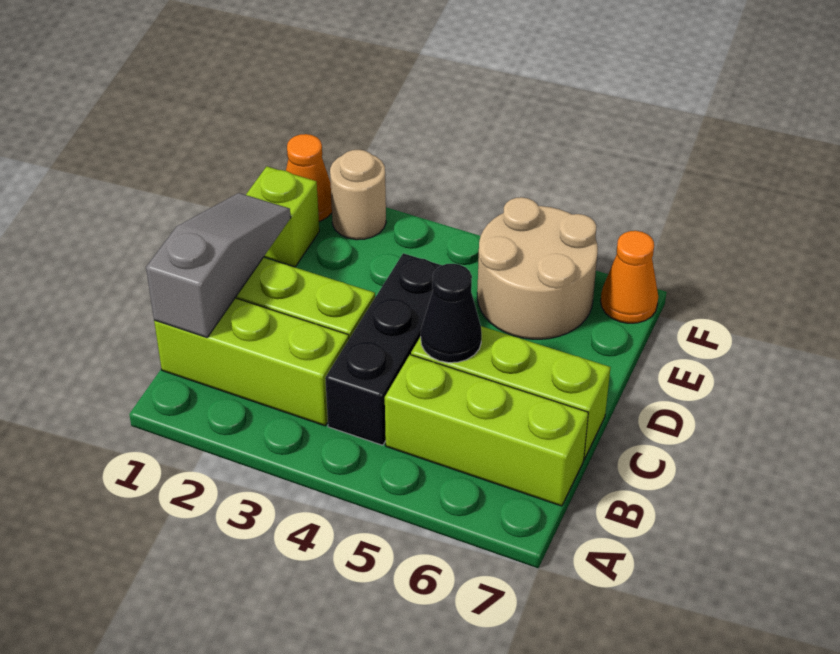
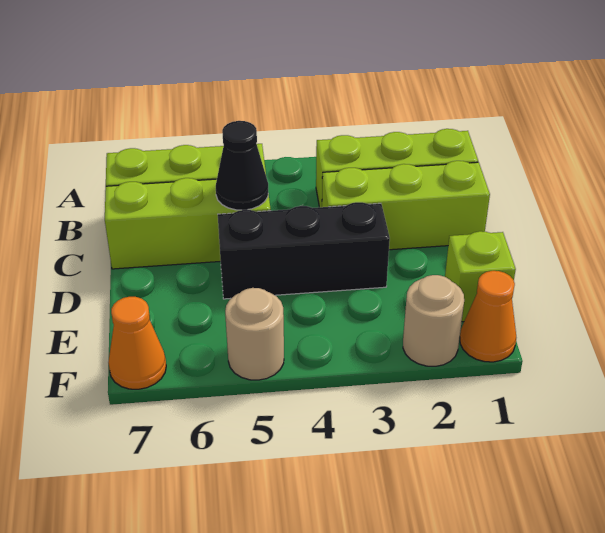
grey 1x3 slope [146,193,291,337] -> none
black 1x3 brick [325,253,442,445] -> black 1x3 brick turned to [218,202,390,299]
tan 2x2 round brick [477,197,598,339] -> tan 1x1 round brick [225,288,284,380]

